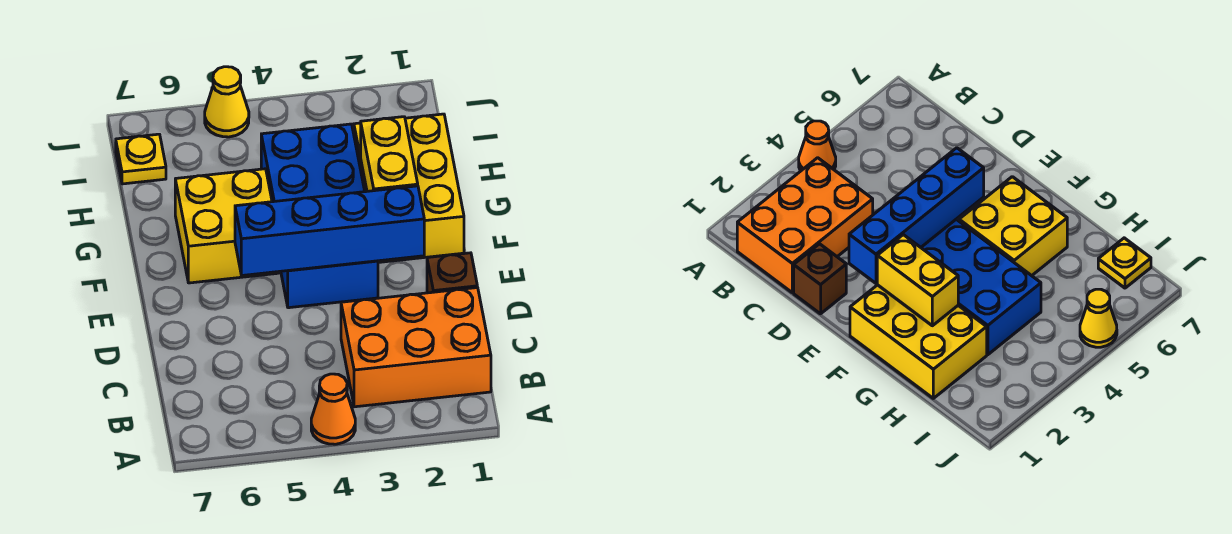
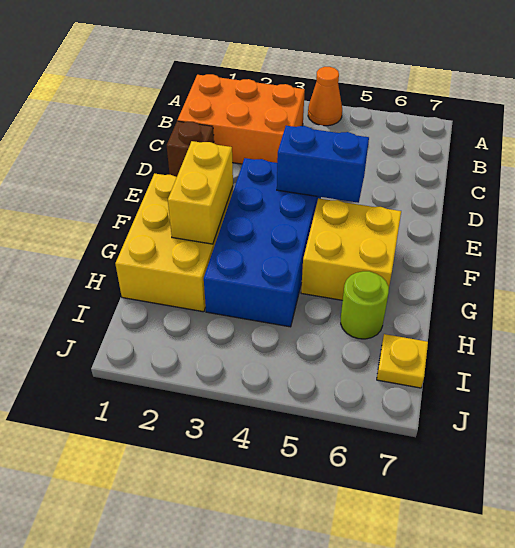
blue 1x4 brick [235,186,424,275] -> blue 1x2 brick [277,126,369,203]
none -> lime 1x1 round brick [341,271,389,339]
yellow 1x1 cone [205,67,249,137] -> none

